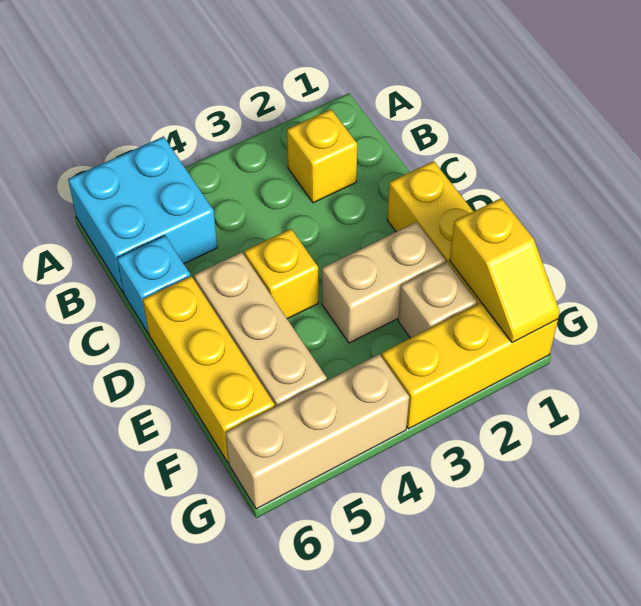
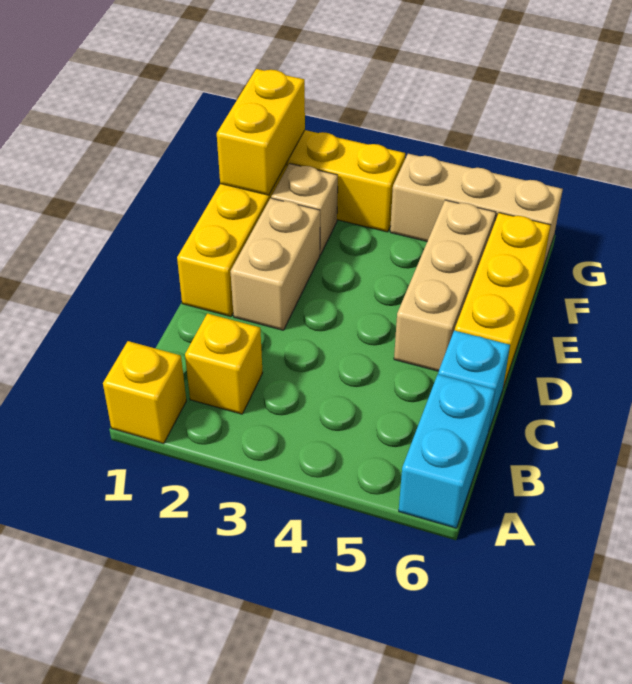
cyan 2x2 brick [68,136,217,292] -> cyan 1x2 brick [399,374,495,528]
yellow 1x1 brick [244,229,318,319] -> yellow 1x1 brick moved to [103,341,186,443]
tan 1x2 brick [322,222,446,343] -> tan 1x2 brick turned to [230,198,320,330]
yellow 1x2 slope [449,198,560,343] -> yellow 1x2 brick [217,69,305,195]

